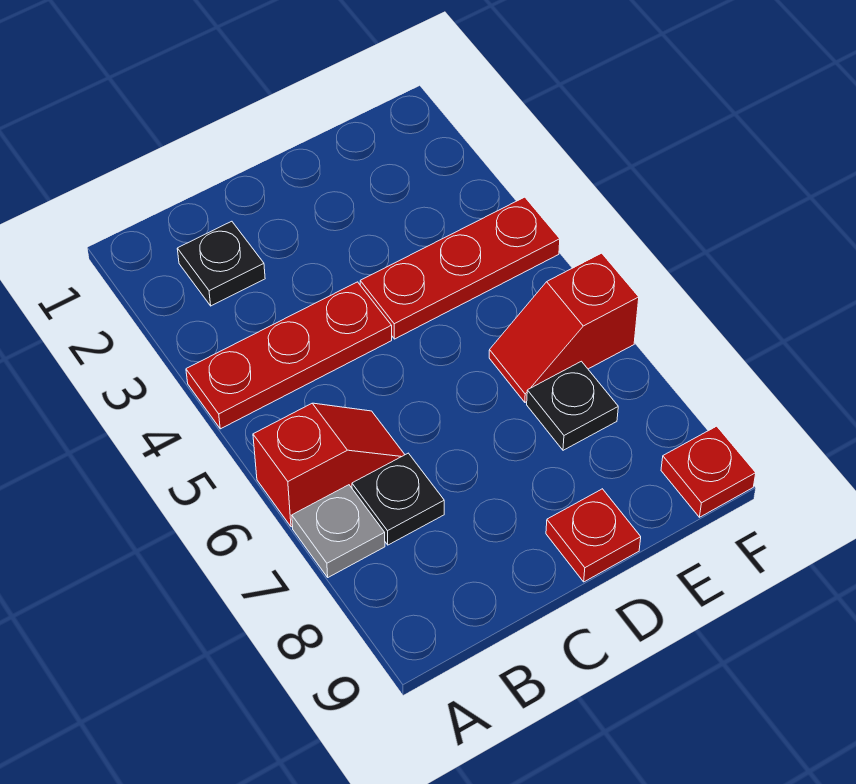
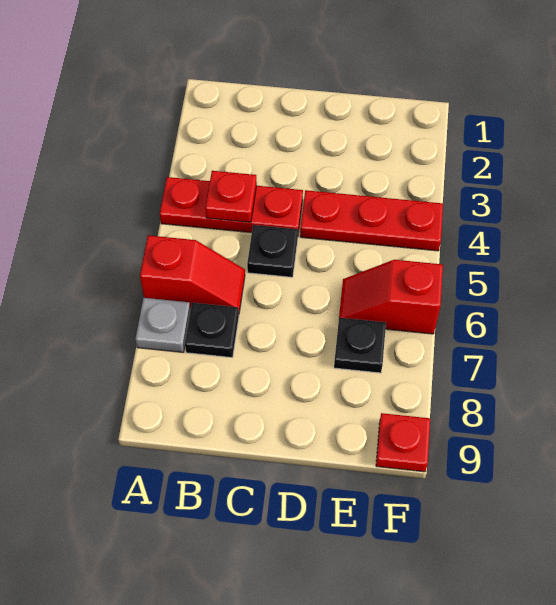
black 1x1 plate [177,221,265,306] -> black 1x1 plate moved to [247,225,298,277]
red 1x1 plate [546,489,641,582] -> red 1x1 plate moved to [205,171,257,222]

